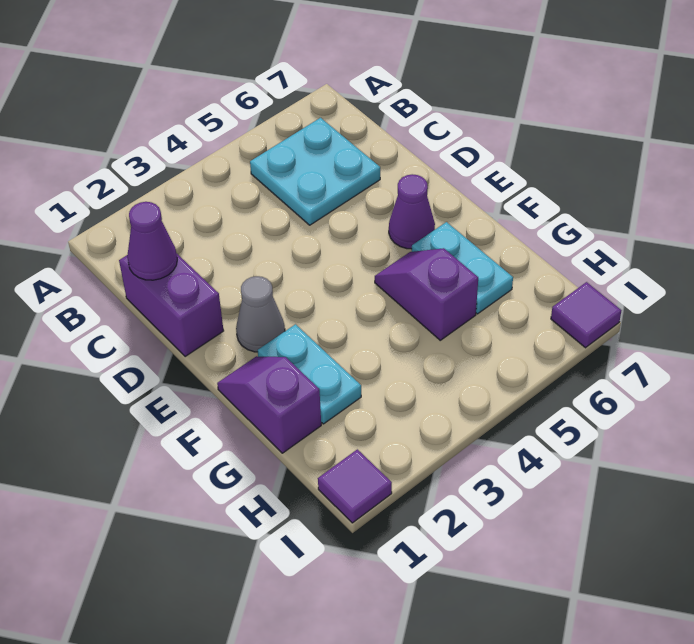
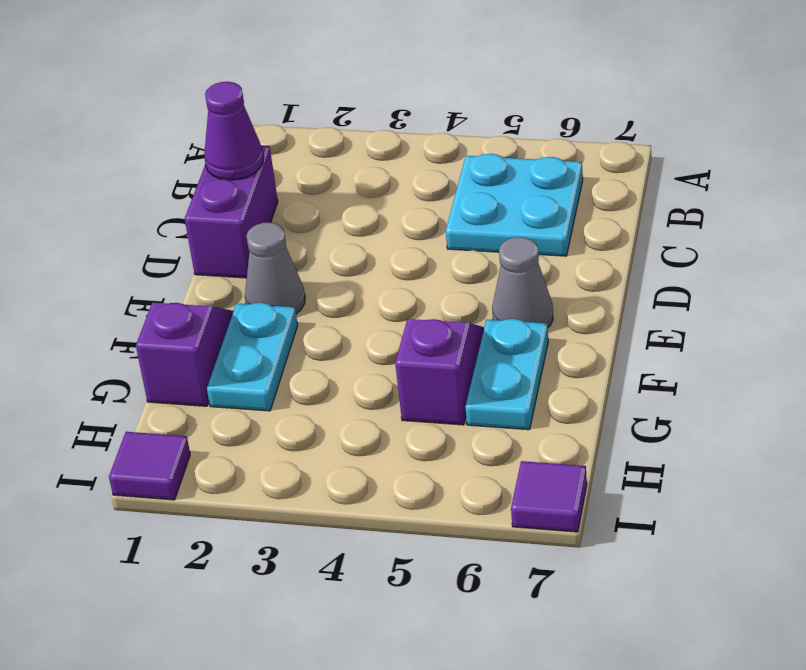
purple 1x1 cone [389,174,435,249] -> grey 1x1 cone [492,237,553,327]

